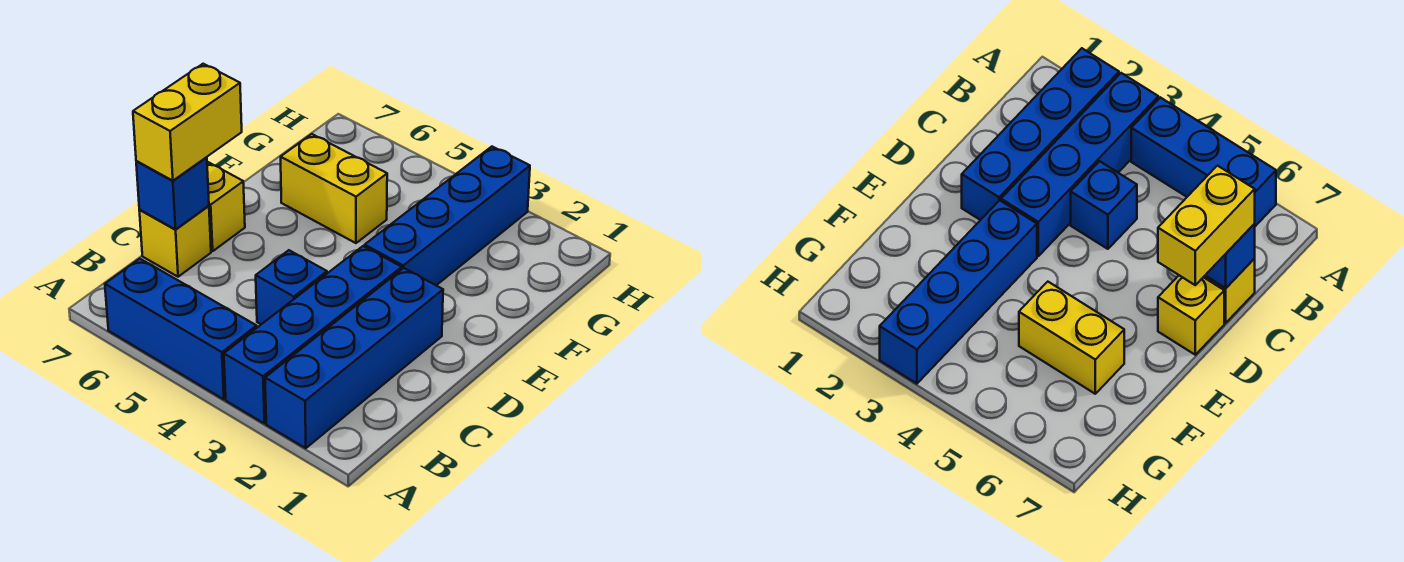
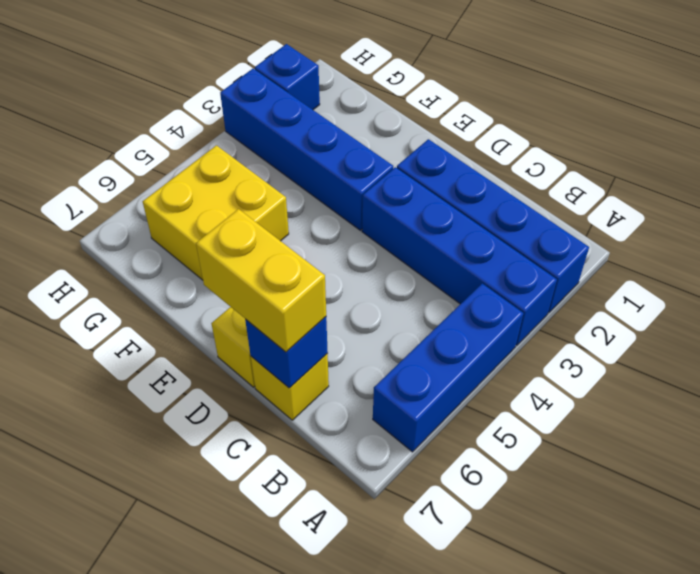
blue 1x1 brick [256,250,327,324] -> blue 1x1 brick moved to [255,44,320,110]
yellow 1x2 brick [281,134,387,243] -> yellow 2x2 brick [143,145,289,280]

